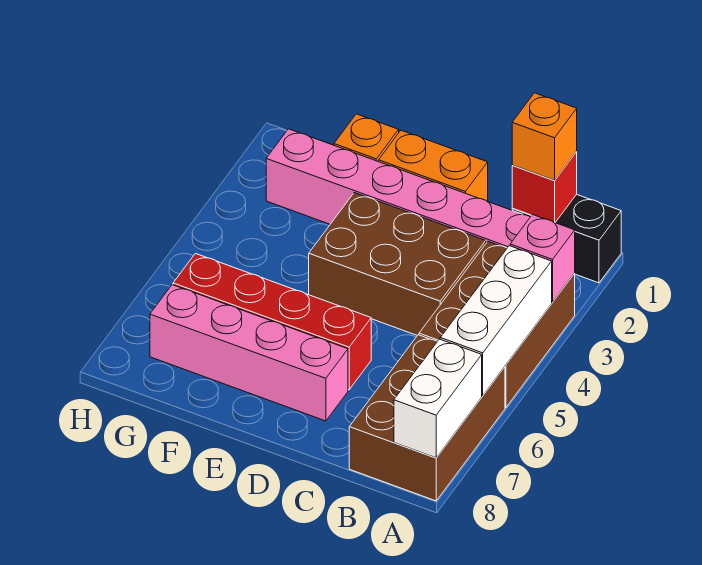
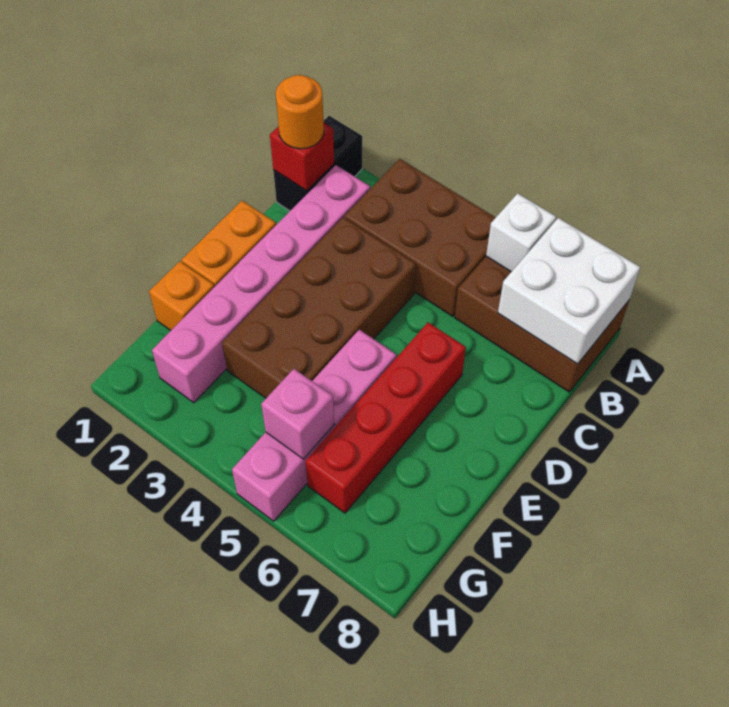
pink 1x1 brick [510,215,575,302] -> pink 1x1 brick moved to [261,369,334,459]
white 1x3 brick [440,246,552,395] -> white 1x1 brick [486,193,556,272]
white 1x2 brick [394,339,482,458] -> white 2x2 brick [498,218,640,364]
orange 1x1 brick [512,93,577,181] -> orange 1x1 round brick [276,75,324,149]
brown 2x3 brick [309,193,486,335] -> brown 2x4 brick [222,217,416,398]
pink 1x4 brick [150,285,348,421] -> pink 1x4 brick moved to [232,330,396,521]

